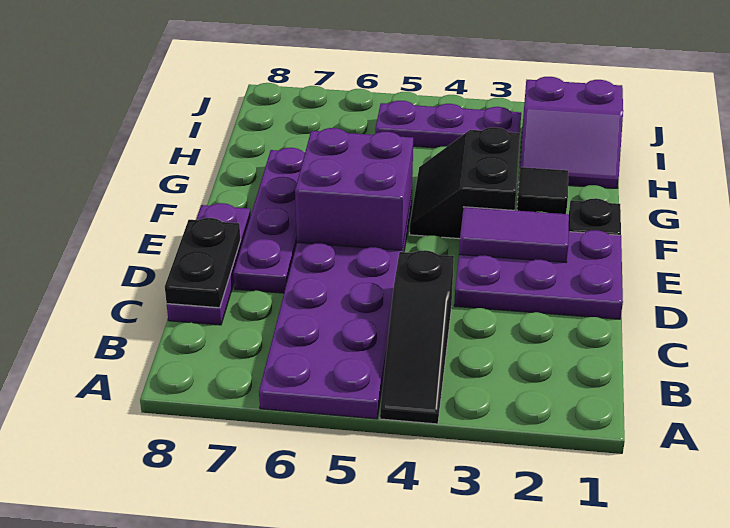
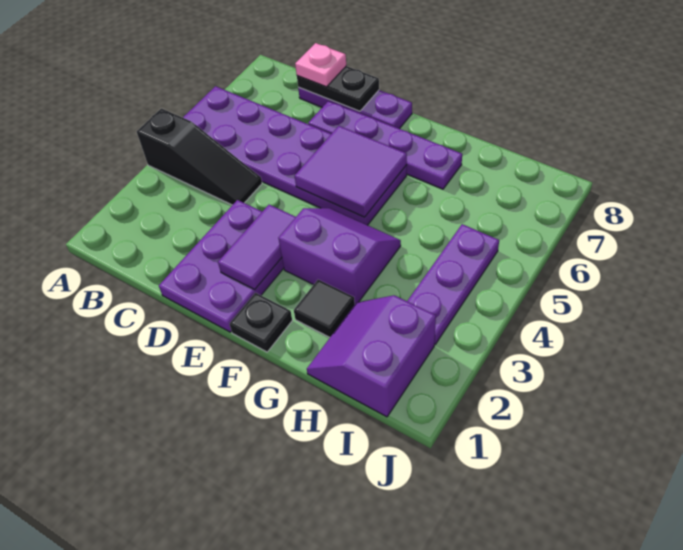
black 1x3 slope [380,250,454,424] -> black 1x3 slope turned to [137,108,262,205]
none -> pink 1x1 plate [295,43,346,87]
purple 2x2 brick [295,128,413,250] -> purple 2x2 tile [295,126,407,217]
black 2x2 slope [410,127,520,239] -> purple 2x2 slope [278,208,401,304]

